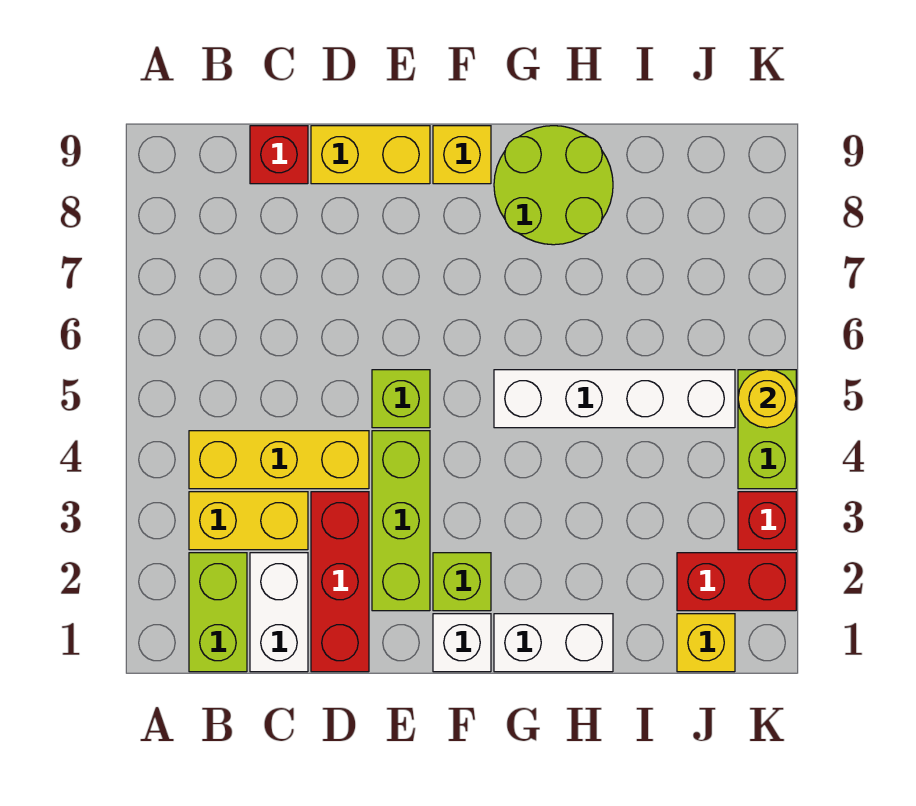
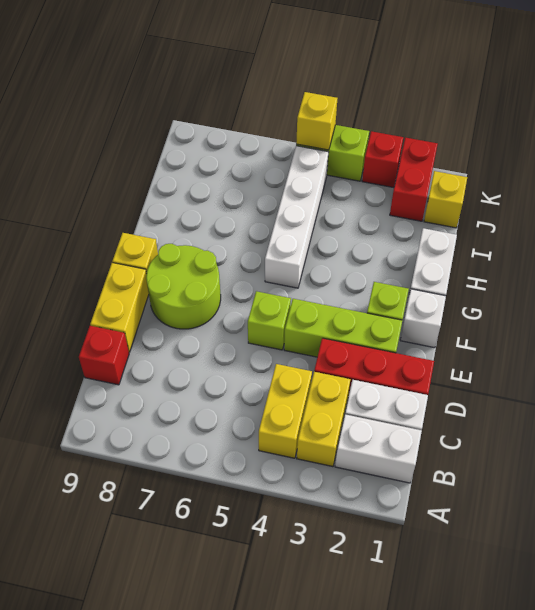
lime 1x2 brick [189,553,247,672] -> white 1x2 brick [335,414,422,483]
yellow 1x3 brick [189,431,369,489] -> yellow 1x2 brick [259,364,312,458]
lime 2x2 round brick [494,126,613,245] -> lime 2x2 round brick moved to [146,244,221,329]
yellow 1x1 round brick [738,370,796,428] -> yellow 1x1 brick [296,92,337,150]

